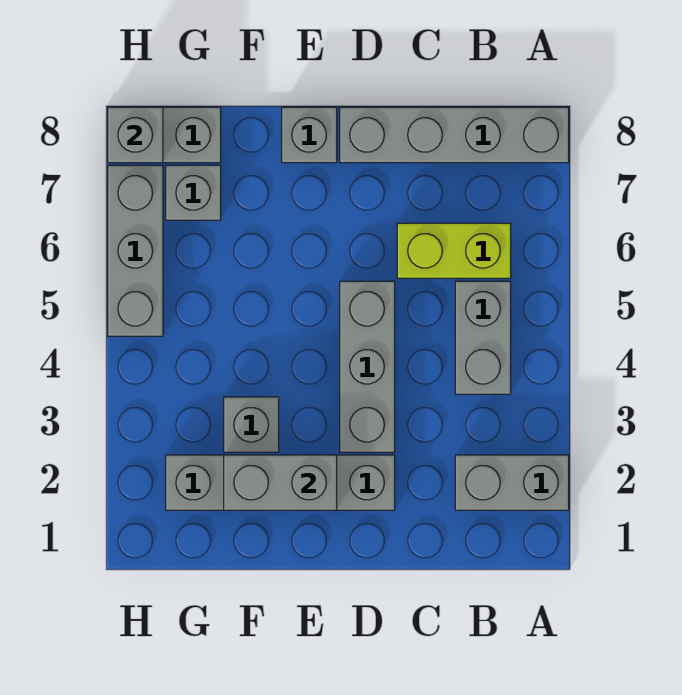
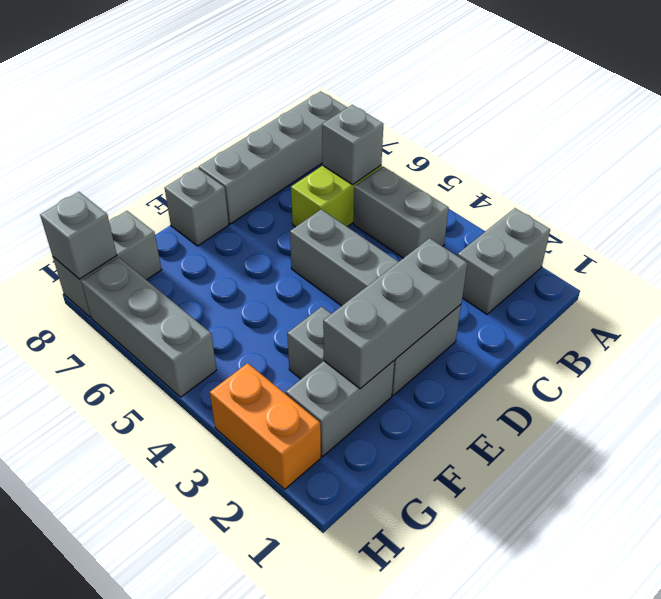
grey 1x2 brick [224,455,337,510] -> grey 1x3 brick [323,238,467,389]
grey 1x1 brick [166,165,221,220] -> grey 1x1 brick moved to [322,105,383,185]
none -> orange 1x2 brick [210,363,321,489]

